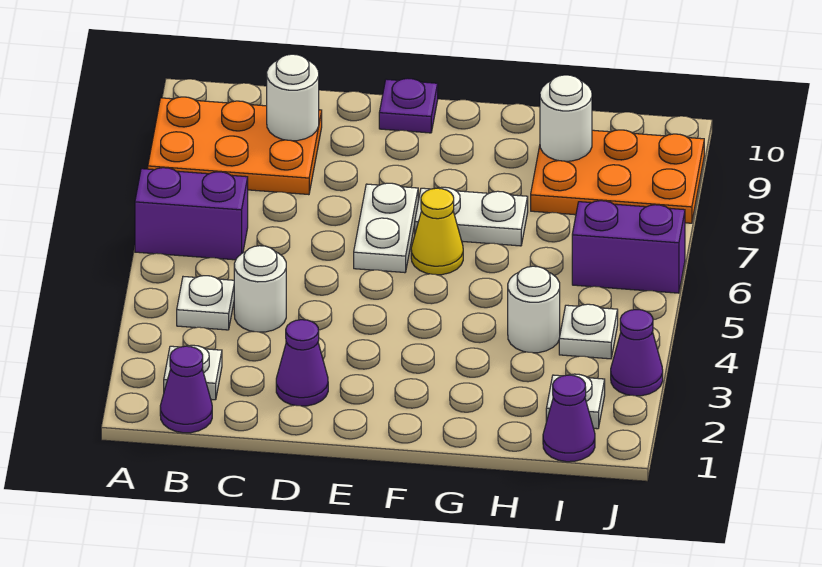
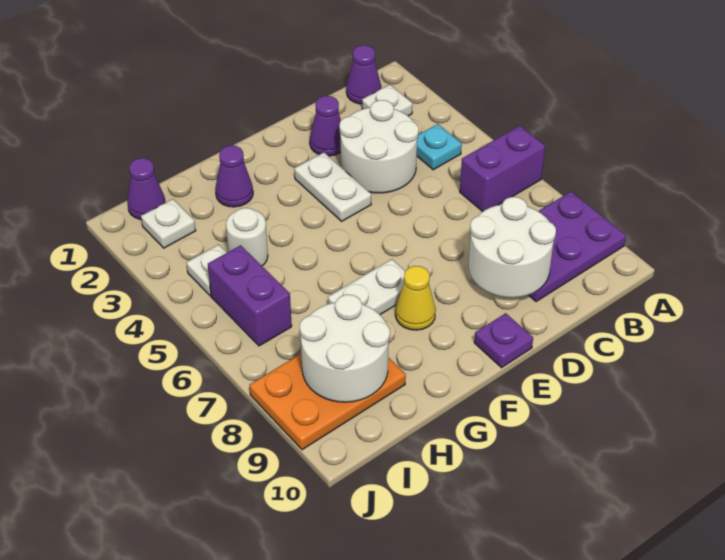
orange 2x3 plate [148,97,322,195] -> purple 2x3 plate [529,192,626,302]
white 1x1 plate [177,276,234,330] -> cyan 1x1 plate [417,124,462,170]
white 1x1 round brick [234,246,286,332] -> white 2x2 round brick [339,100,419,193]
white 1x1 round brick [267,54,319,141] -> white 2x2 round brick [469,197,556,298]
white 1x2 plate [354,183,418,273] -> white 1x2 plate moved to [294,152,371,221]
yellow 1x1 cone [411,188,463,275] -> yellow 1x1 cone moved to [395,266,436,330]
white 1x1 round brick [540,75,592,161] -> white 2x2 round brick [299,294,390,402]
purple 1x2 brick [572,201,685,293] -> purple 1x2 brick turned to [208,245,292,346]
purple 1x1 cone [611,310,663,396] -> purple 1x1 cone moved to [215,145,253,207]

